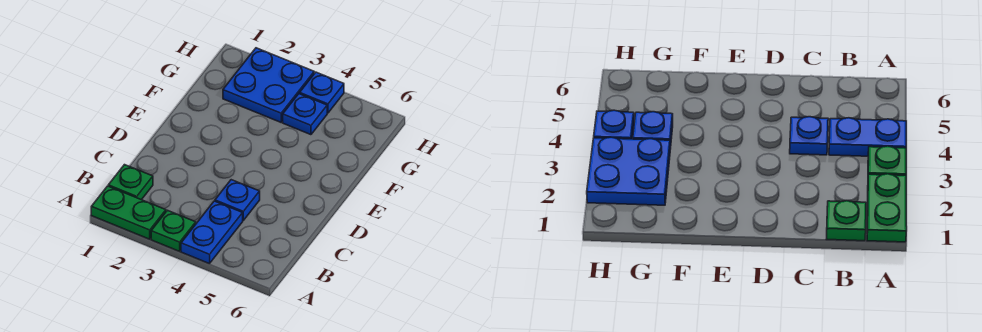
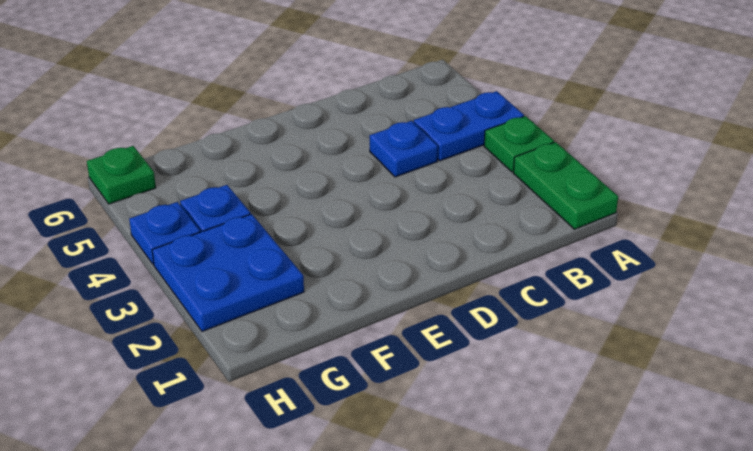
green 1x1 plate [108,165,153,200] -> green 1x1 plate moved to [87,146,156,204]

